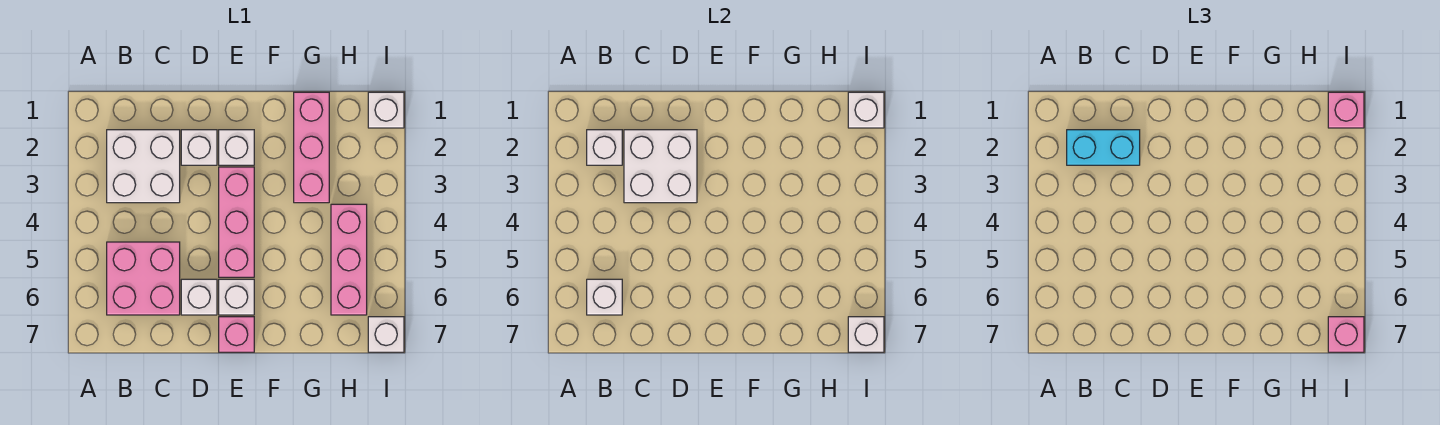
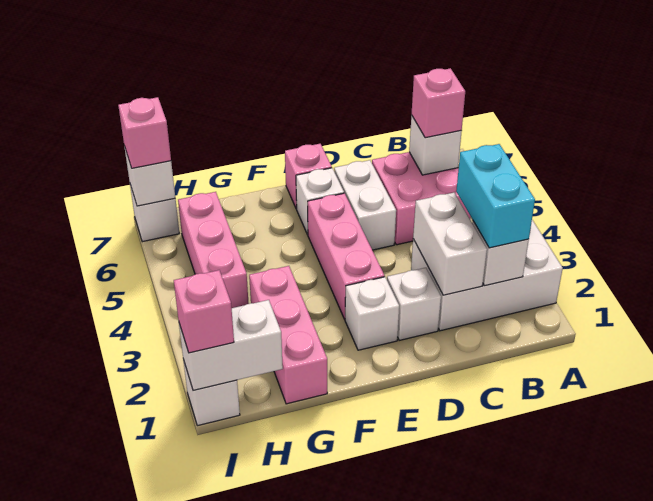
white 2x2 brick [107,130,180,203] -> white 2x3 brick [411,220,563,331]
cyan 1x2 brick [1067,130,1140,165] -> cyan 1x2 brick turned to [456,144,535,248]
none -> pink 1x1 brick [412,68,465,138]
white 2x2 brick [624,130,697,203] -> white 1x2 brick [413,192,487,295]
white 1x1 brick [181,279,217,315] -> white 1x2 brick [334,160,396,250]
white 1x1 brick [848,92,884,128] -> white 1x2 brick [179,300,283,391]

